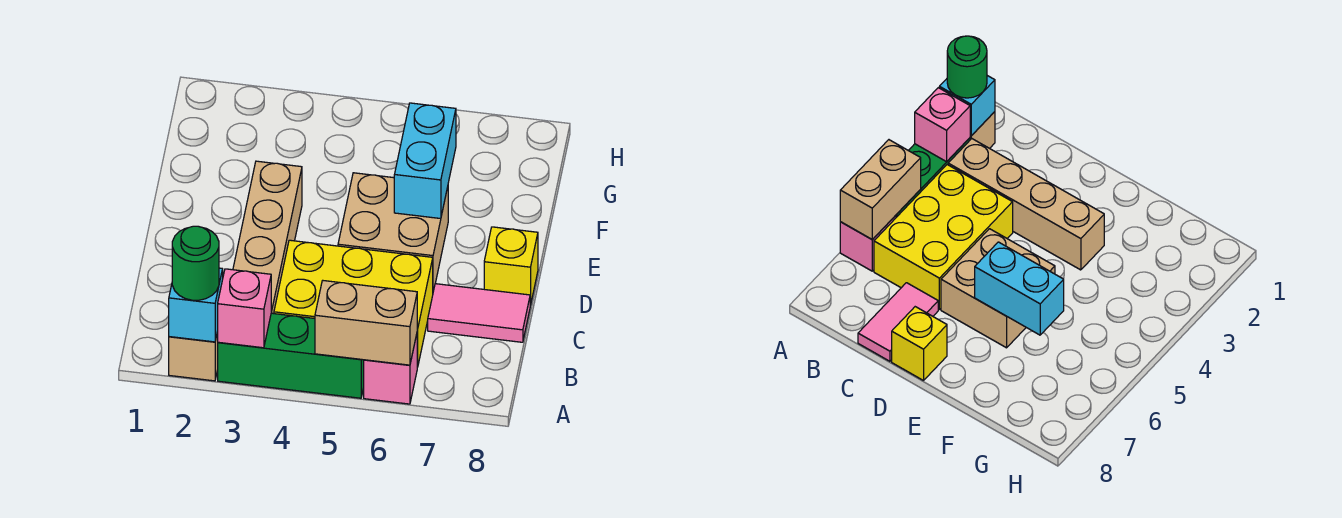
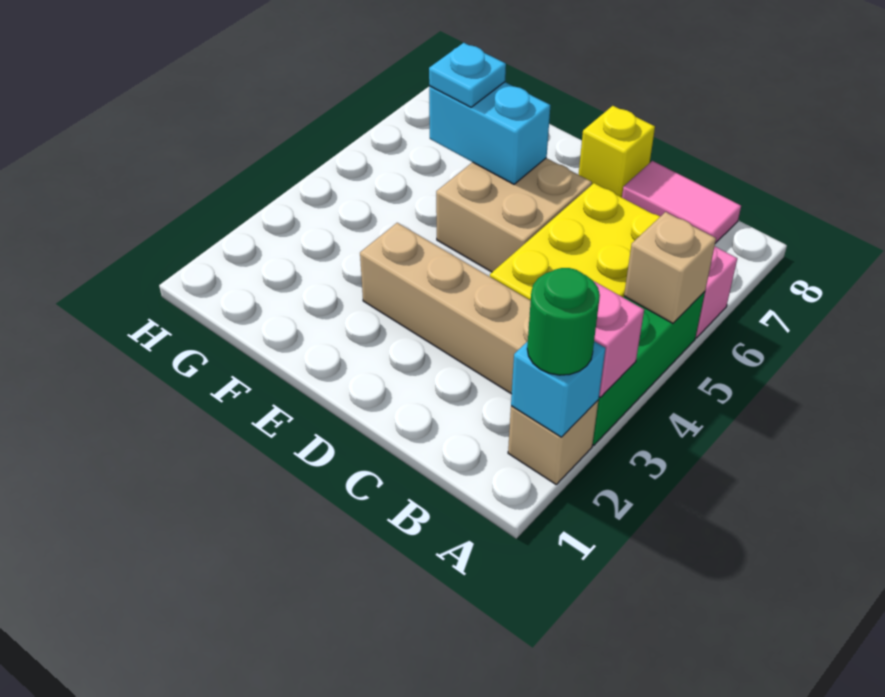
tan 1x2 brick [315,281,417,365] -> tan 1x1 brick [624,212,716,323]
pink 1x2 tile [428,284,530,342] -> pink 1x2 tile turned to [622,161,741,243]
none -> cyan 1x1 plate [429,43,506,107]

